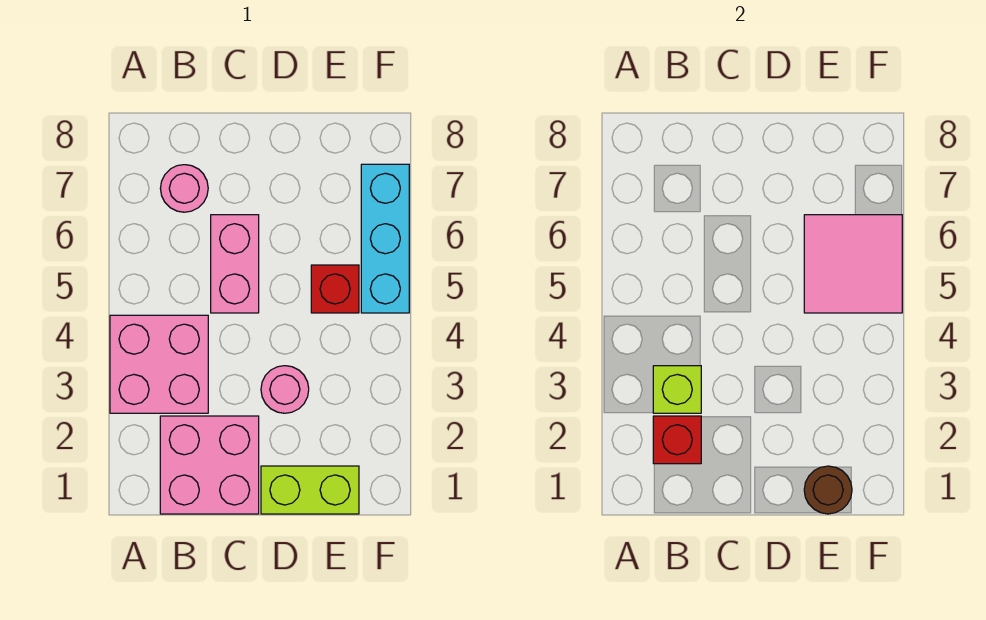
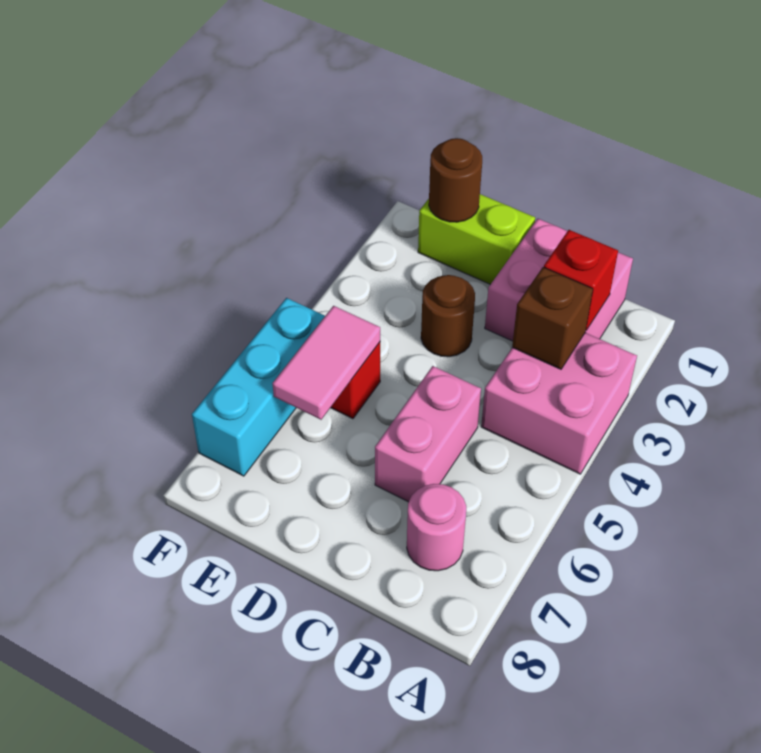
lime 1x1 brick [653,366,701,413] -> brown 1x1 brick [512,267,593,369]
pink 1x1 round brick [261,366,309,413] -> brown 1x1 round brick [421,275,475,357]
pink 2x2 tile [804,215,902,313] -> pink 1x2 tile [272,306,380,420]

